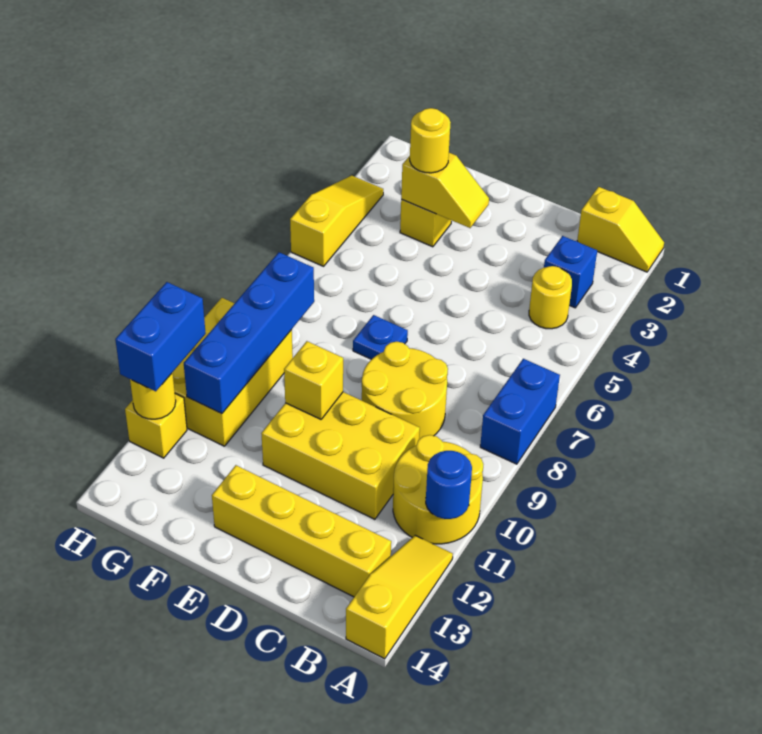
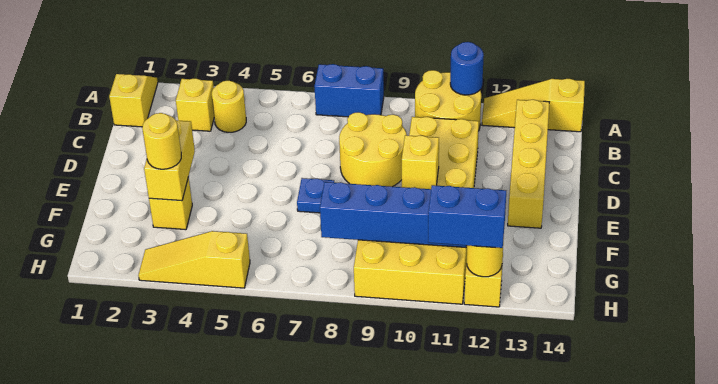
blue 1x1 brick [544,236,597,308] -> yellow 1x1 brick [176,78,214,131]
yellow 1x2 slope [401,153,489,228] -> yellow 1x2 brick [144,120,195,201]

